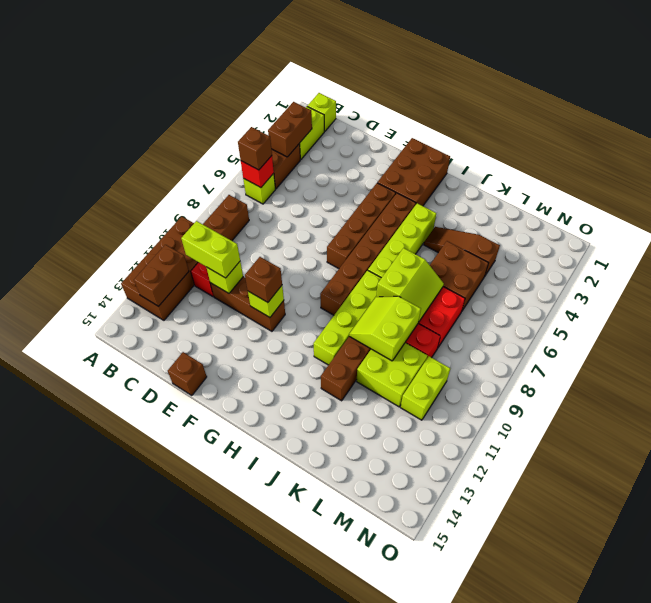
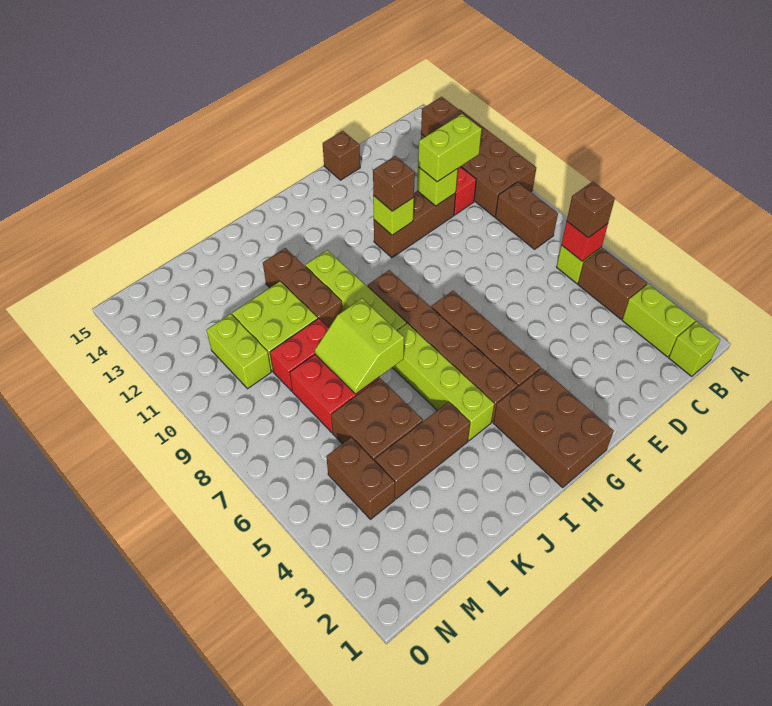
brown 1x2 brick [268,102,312,157] -> brown 1x2 brick moved to [326,437,395,519]
brown 1x3 slope [424,227,500,276] -> brown 1x3 brick [375,402,470,499]
lime 2x2 slope [349,296,421,361] -> none

